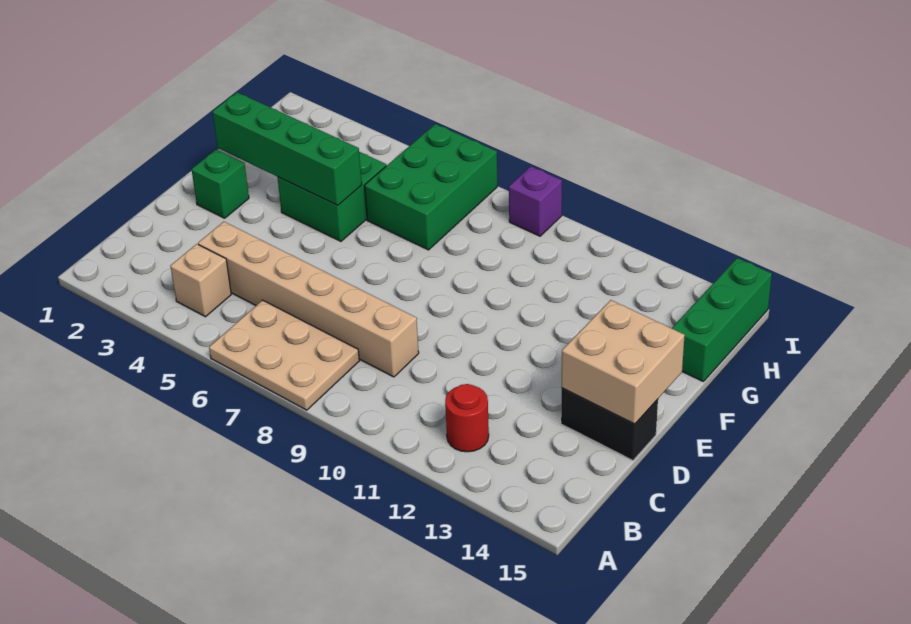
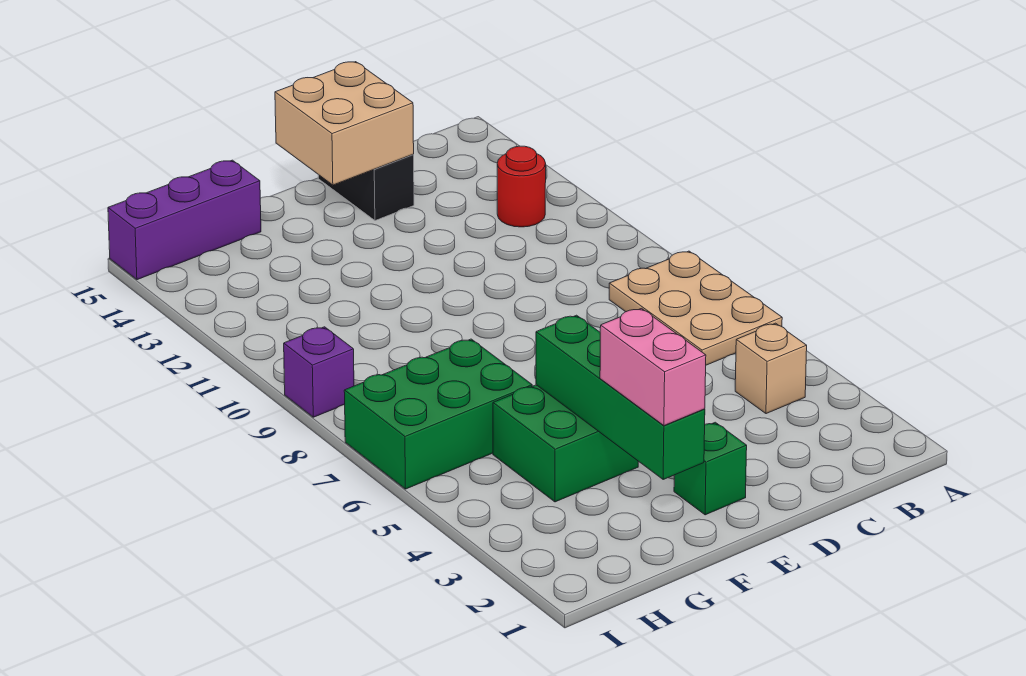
tan 1x6 brick [198,222,419,377] -> none
none -> pink 1x2 brick [600,308,706,426]
green 1x3 brick [672,258,772,382] -> purple 1x3 brick [108,160,261,280]

